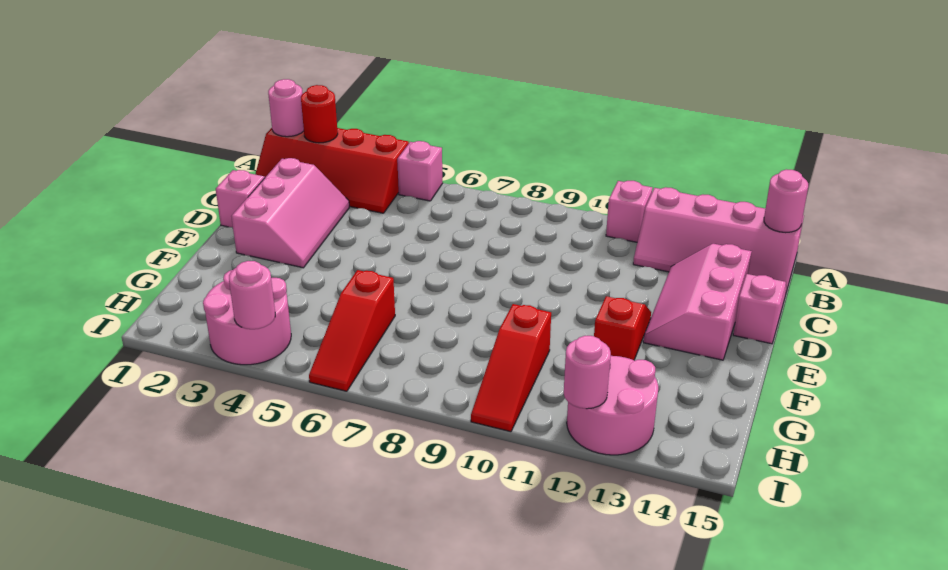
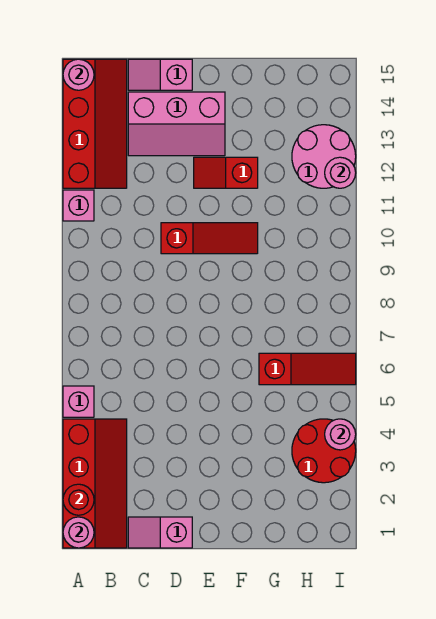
pink 2x4 slope [633,187,804,291] -> red 2x4 slope [63,59,127,188]
pink 2x3 slope [231,158,349,268] -> none
red 1x3 slope [471,304,551,432] -> red 1x3 slope moved to [161,223,258,254]
pink 2x2 round brick [203,270,291,365] -> red 2x2 round brick [292,419,356,483]

